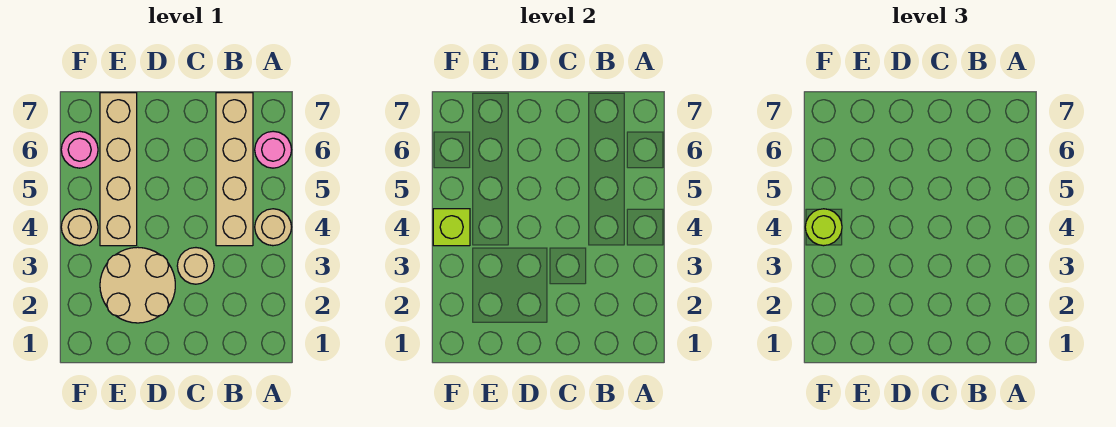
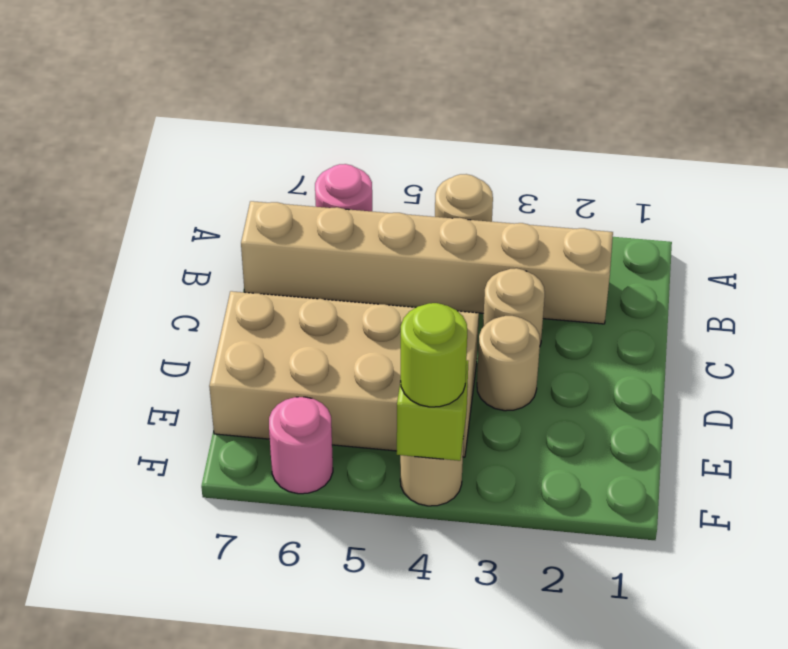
tan 1x4 brick [216,93,253,246] -> tan 1x6 brick [241,201,613,324]
tan 2x2 round brick [100,247,175,323] -> tan 1x1 round brick [477,316,540,411]
tan 1x4 brick [100,93,137,246] -> tan 2x4 brick [209,291,479,457]

